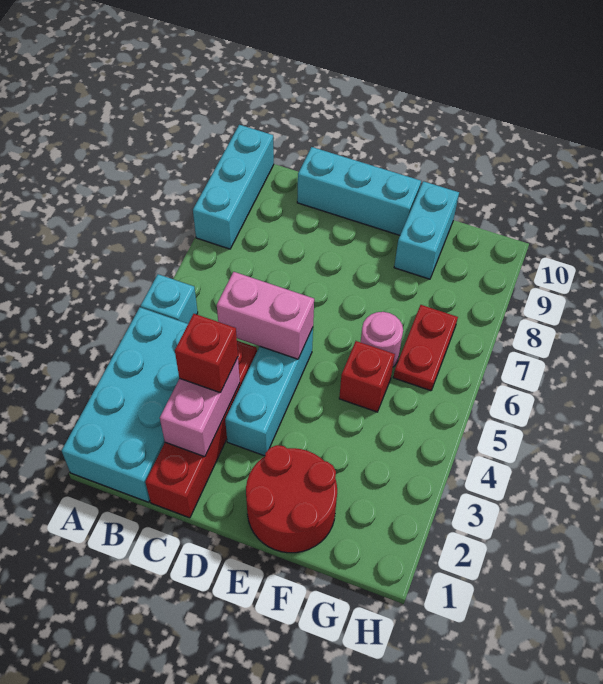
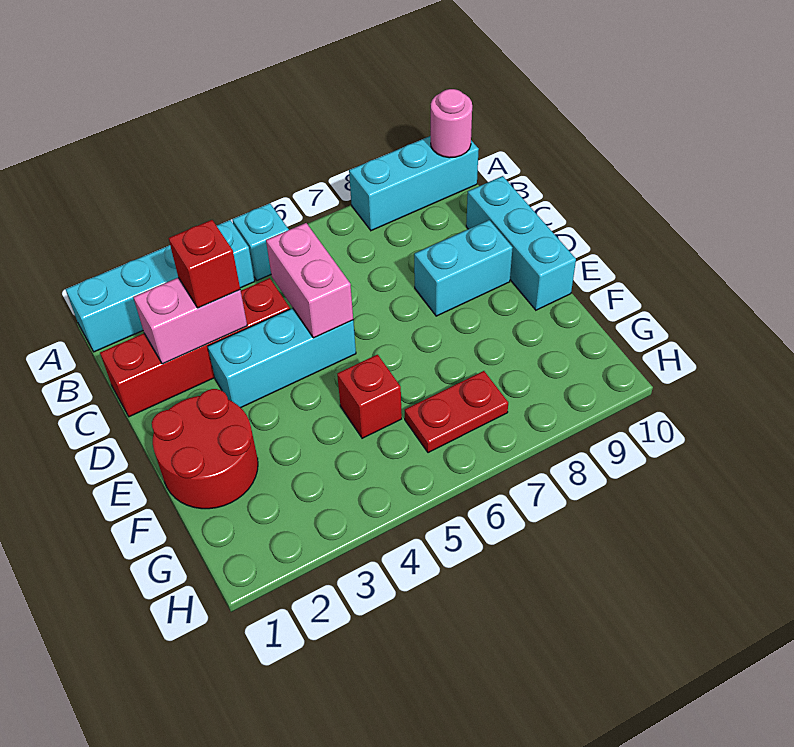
cyan 2x4 brick [62,307,188,502] -> cyan 1x4 brick [65,220,255,352]
pink 1x1 round brick [361,312,403,367] -> pink 1x1 round brick moved to [431,89,472,158]
cyan 1x2 brick [394,181,459,279] -> cyan 1x2 brick moved to [414,220,513,316]

